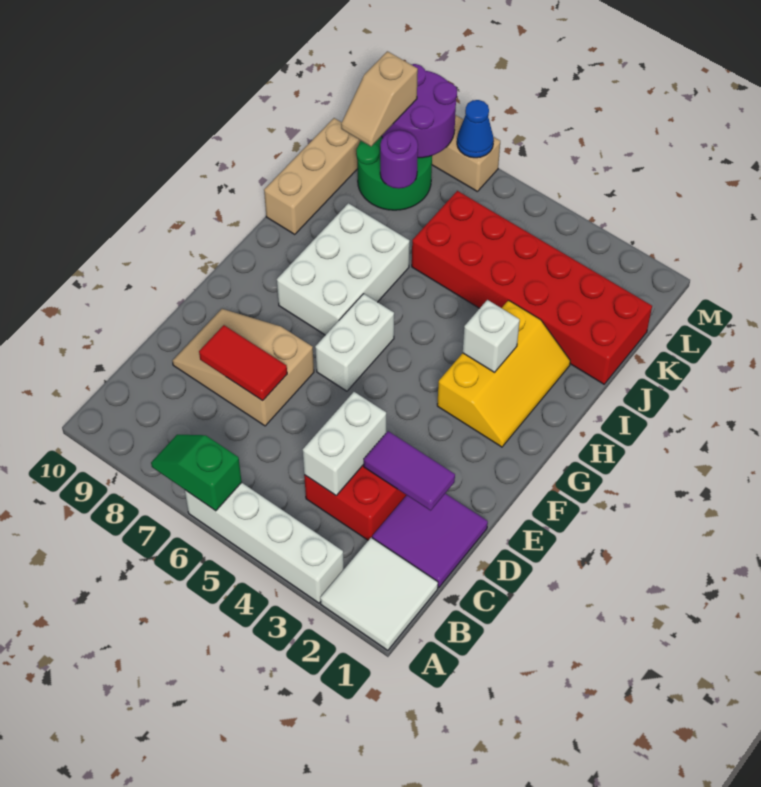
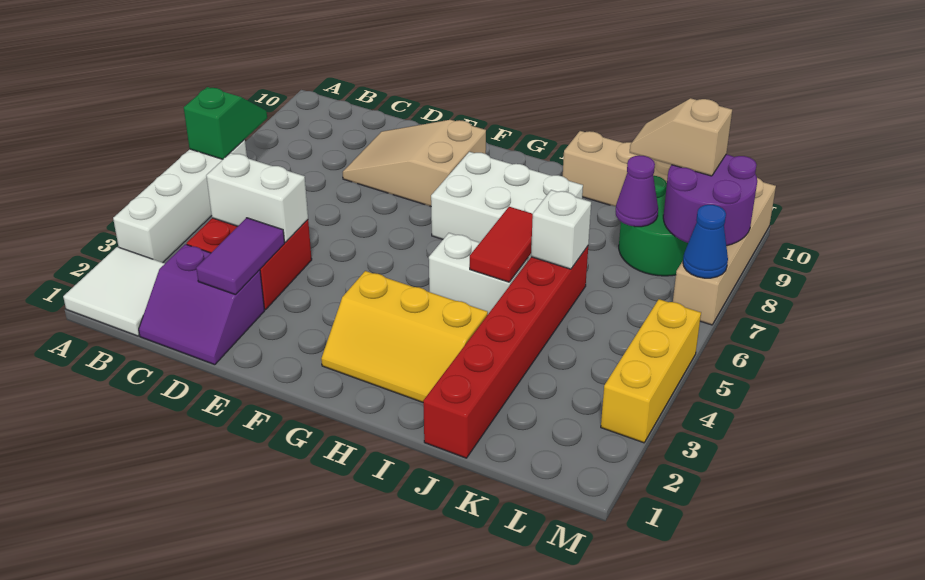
purple 2x2 tile [372,494,488,588] -> purple 2x2 slope [139,244,265,365]
tan 2x3 slope [172,309,314,426] -> tan 2x3 slope turned to [343,120,486,206]
red 1x2 tile [199,325,287,401] -> red 1x2 tile moved to [470,207,533,282]
white 1x2 brick [315,294,394,391] -> white 1x2 brick moved to [429,233,528,314]
white 1x1 brick [463,300,520,372] -> white 1x1 brick moved to [531,190,591,269]
red 2x6 brick [412,191,652,384] -> red 1x6 brick [423,246,588,458]
purple 1x1 round brick [380,130,418,189] -> purple 1x1 cone [616,155,658,227]
none -> yellow 1x3 brick [601,299,701,443]

